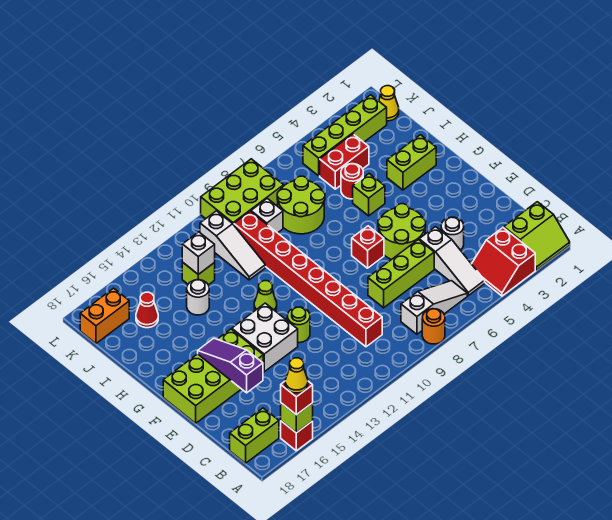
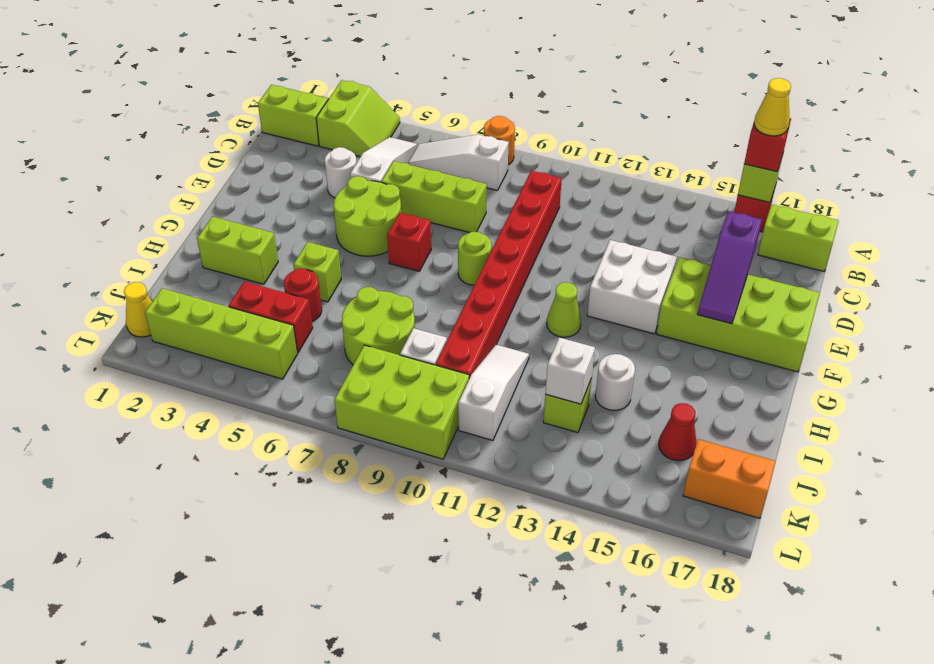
red 2x2 slope [472,228,535,296] -> lime 2x2 slope [316,80,400,157]
lime 1x1 round brick [287,307,310,343] -> lime 1x1 round brick moved to [458,232,492,285]

